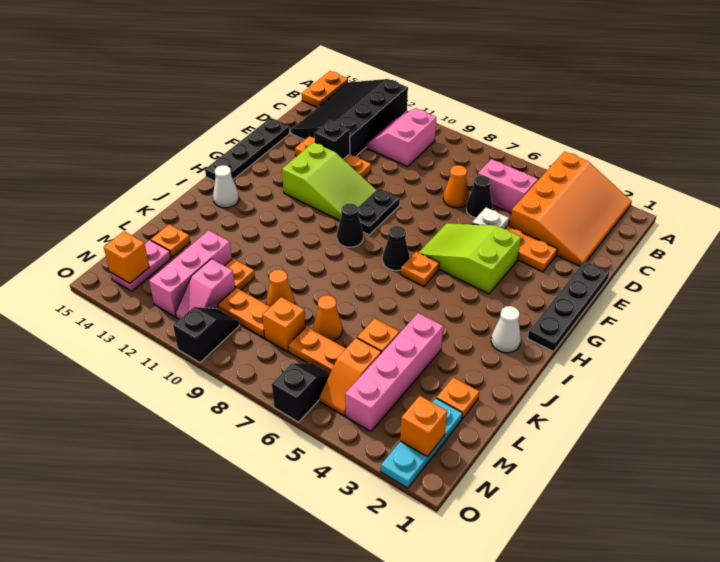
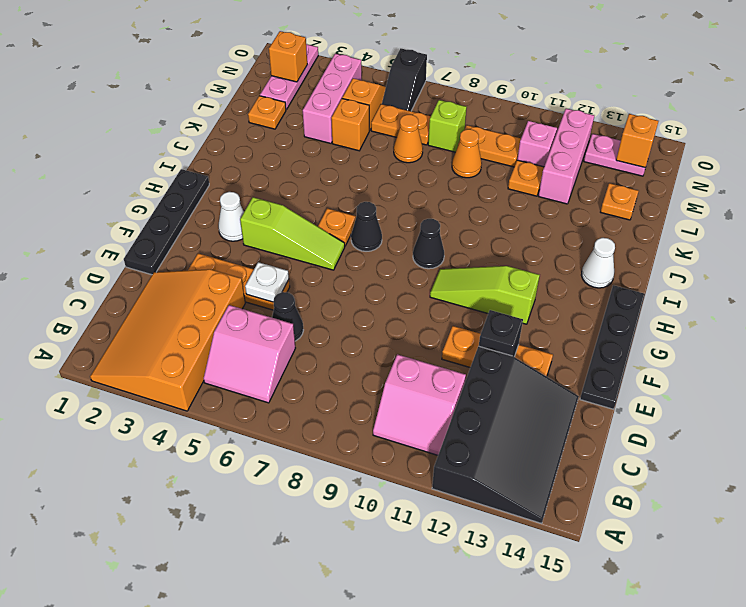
orange 1x2 plate [302,71,348,108] -> none
pink 2x2 slope [367,108,436,167] -> pink 2x2 slope turned to [373,354,466,455]
orange 1x1 cone [443,165,469,208] -> none
lime 2x3 slope [419,223,521,294] -> lime 1x3 slope [240,197,345,270]
black 1x2 plate [358,188,400,235] -> none
lime 2x3 slope [282,142,376,221] -> lime 1x3 slope [430,266,540,324]
white 1x1 cone [491,306,521,353] -> white 1x1 cone moved to [218,192,244,241]
pink 1x4 brick [345,313,443,431] -> pink 1x3 brick [303,54,362,143]
cyan 1x3 plate [381,398,462,488] -> pink 1x3 plate [260,44,318,110]
orange 1x1 brick [263,297,305,351] -> lime 1x1 brick [428,100,467,152]
pink 1x2 plate [110,240,171,291] -> pink 1x2 plate turned to [584,134,645,176]
black 1x2 slope [173,307,239,363] -> none

